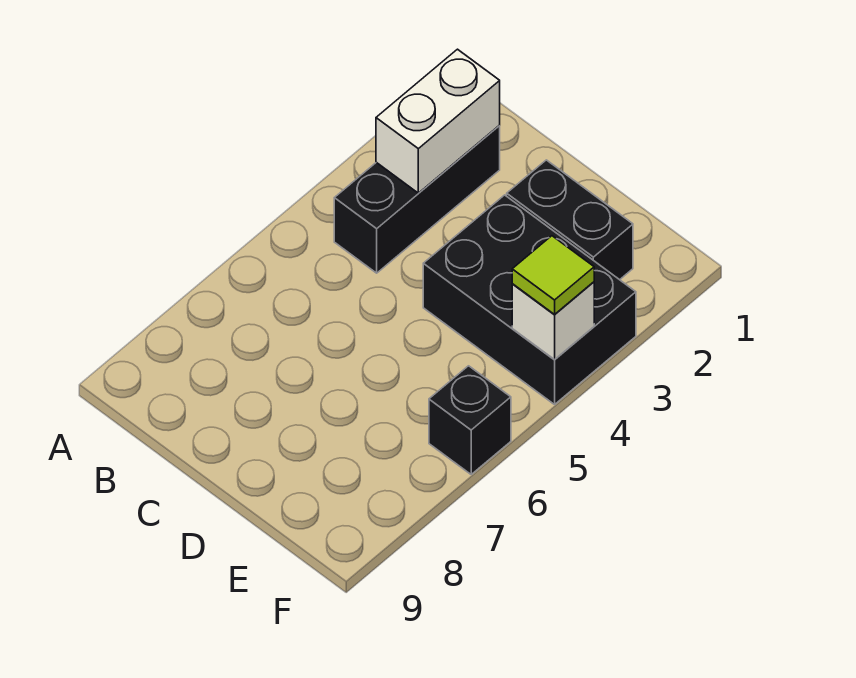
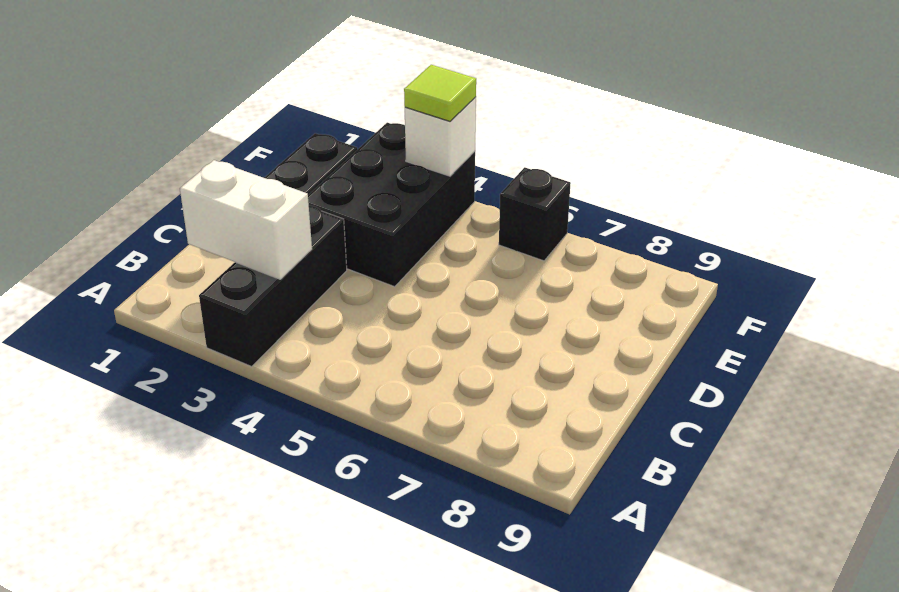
black 1x3 brick [334,125,500,273] -> black 1x3 brick turned to [199,205,347,367]

